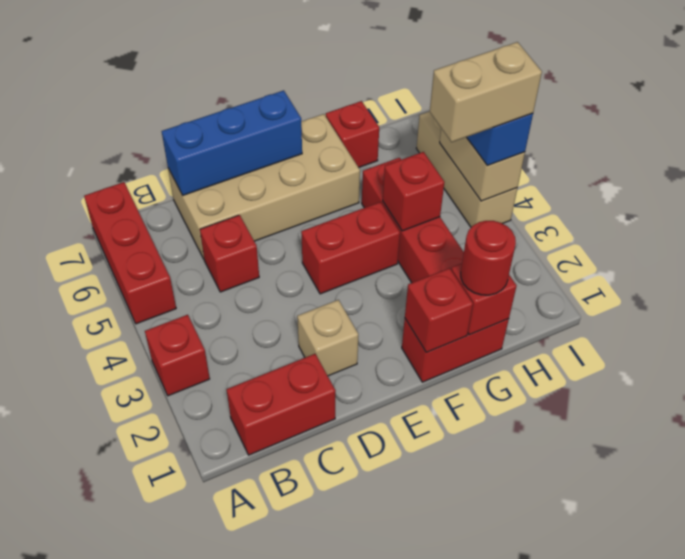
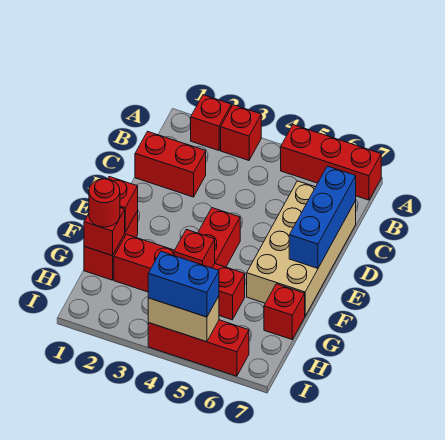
red 1x2 brick [226,354,336,455] -> red 1x2 brick turned to [135,131,206,197]
red 1x1 brick [200,215,259,292] -> red 1x1 brick moved to [191,95,231,150]
tan 1x1 brick [297,300,358,376] -> none
tan 1x2 brick [430,42,542,142] -> none
tan 1x3 brick [416,111,517,227] -> red 1x3 brick [148,320,249,376]

